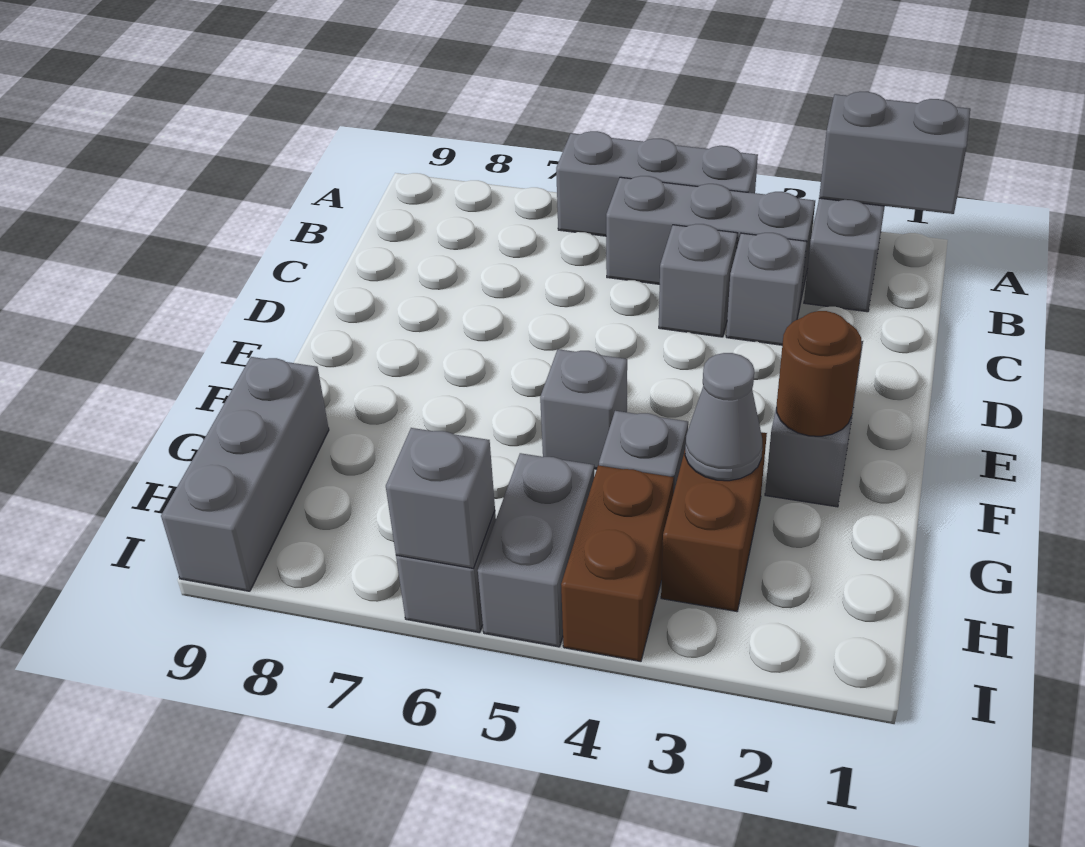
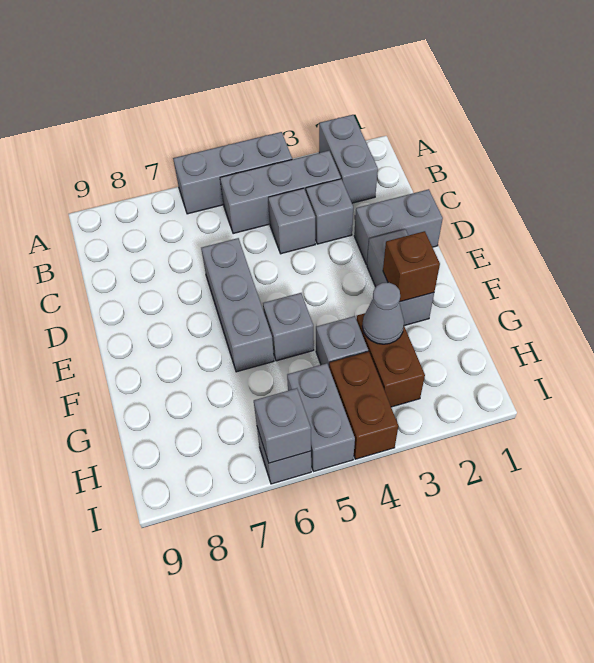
grey 1x2 brick [819,92,970,214] -> grey 1x2 brick moved to [354,189,443,265]
brown 1x1 round brick [777,311,862,436] -> brown 1x1 brick [383,231,440,302]
grey 1x3 brick [161,357,329,591] -> grey 1x3 brick moved to [201,238,274,372]

